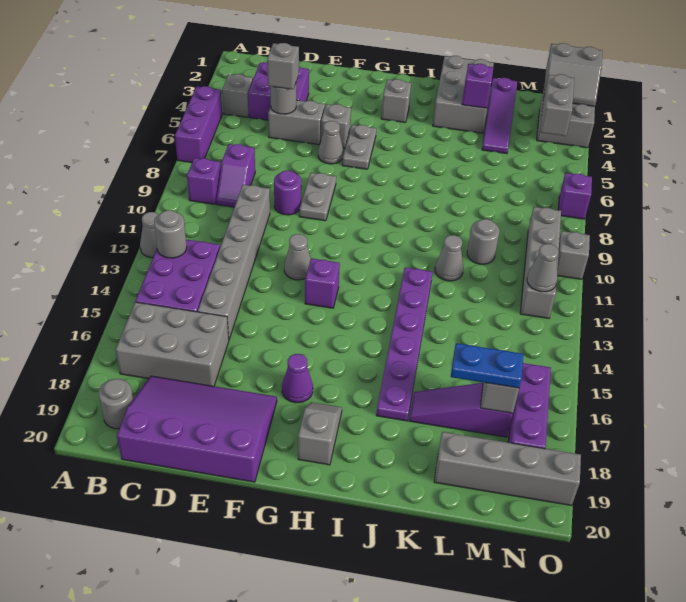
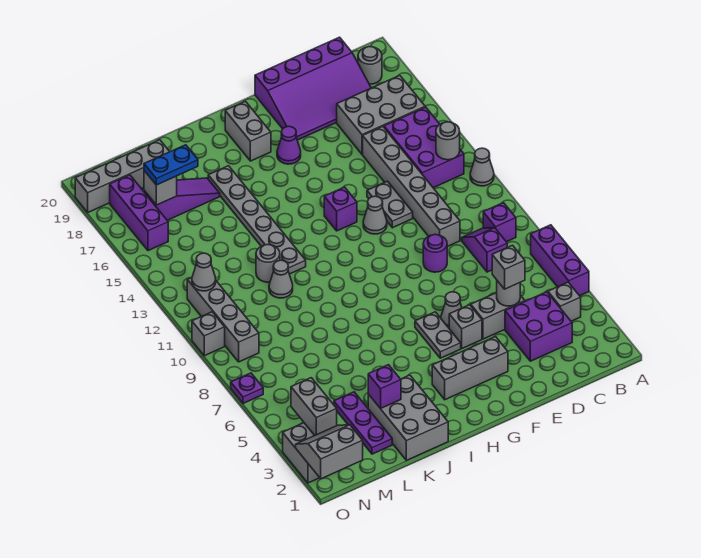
grey 1x2 plate [299,173,336,221] -> grey 1x2 plate moved to [367,181,413,228]
grey 1x1 brick [381,79,411,122] -> grey 1x3 brick [432,337,508,400]
grey 1x2 slope [298,402,342,465] -> grey 1x2 brick [225,101,271,161]
purple 1x6 plate [376,267,433,421] -> grey 1x6 plate [208,166,306,274]
purple 1x3 slope [482,78,517,154] -> purple 1x3 plate [334,392,392,454]
grey 1x1 round brick [467,219,500,264] -> grey 1x1 round brick moved to [256,245,280,282]
purple 1x1 brick [558,173,592,219] -> purple 1x1 plate [231,373,263,403]

